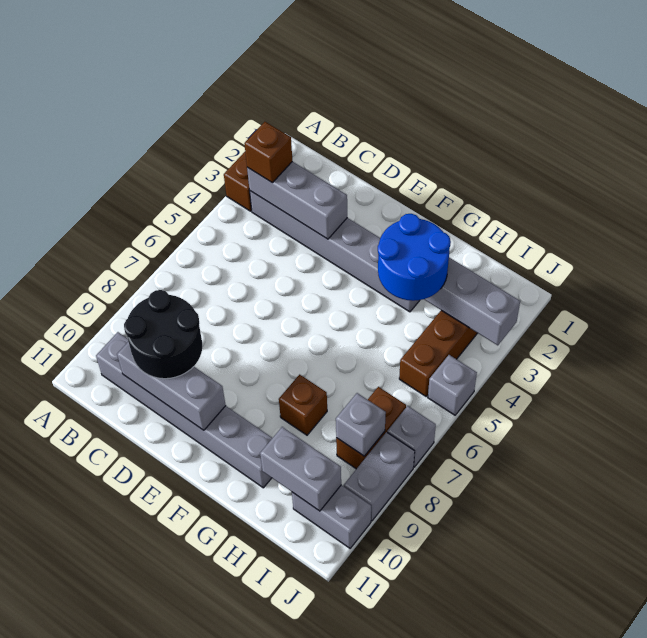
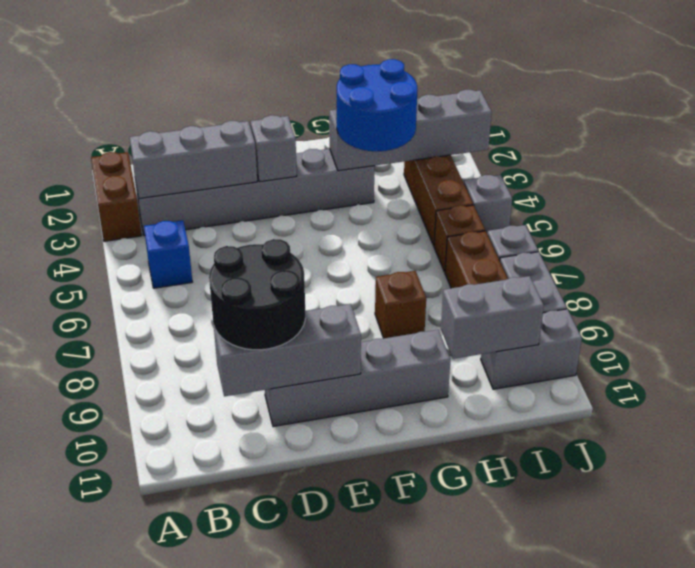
brown 1x1 brick [244,122,292,183] -> brown 1x1 brick moved to [434,205,485,272]
none -> blue 1x1 brick [144,220,192,288]
grey 1x6 brick [96,332,272,488] -> grey 1x4 brick [265,330,450,427]
grey 1x1 brick [336,393,386,456] -> grey 1x1 brick moved to [251,115,297,182]

